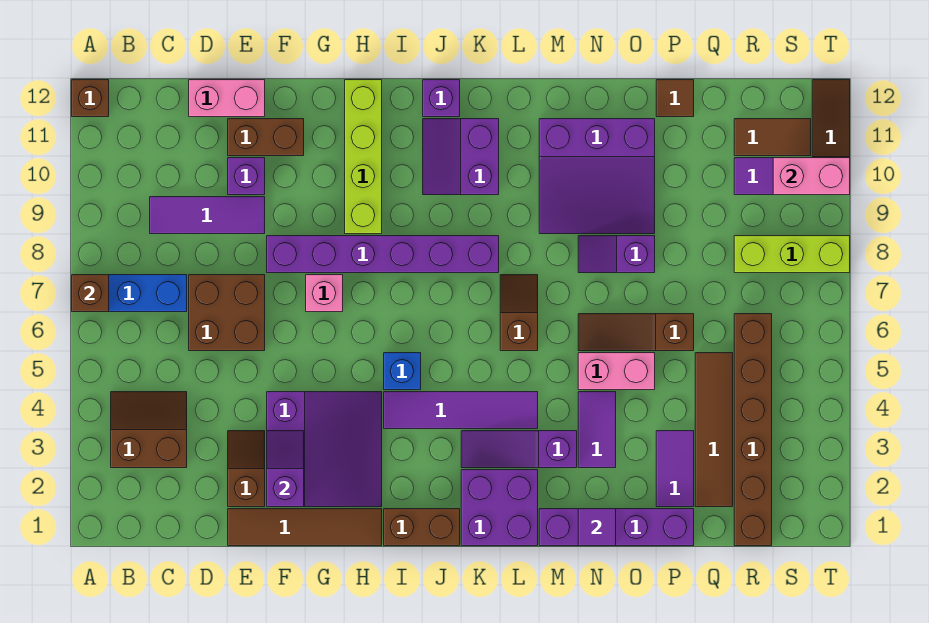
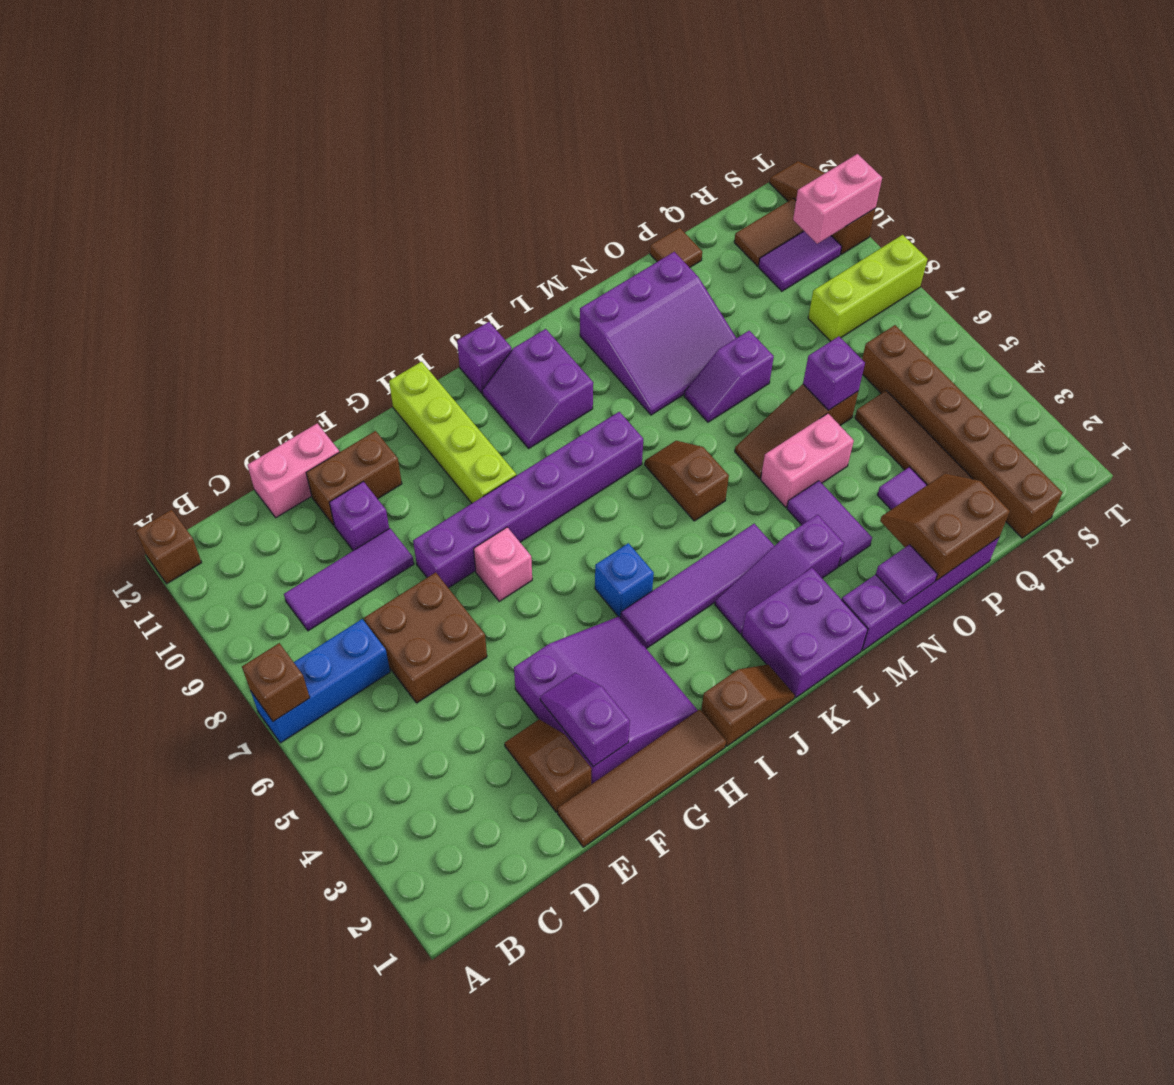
brown 2x2 slope [111,392,187,468] -> brown 2x2 slope moved to [880,473,1010,581]
brown 1x2 brick [384,509,460,546] -> brown 1x2 slope [701,665,795,746]
none -> purple 1x1 brick [803,336,865,410]

